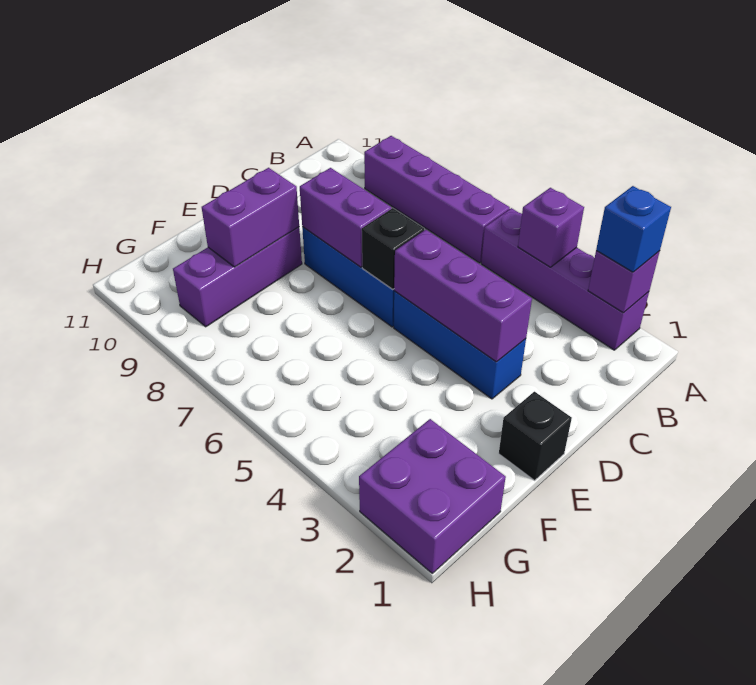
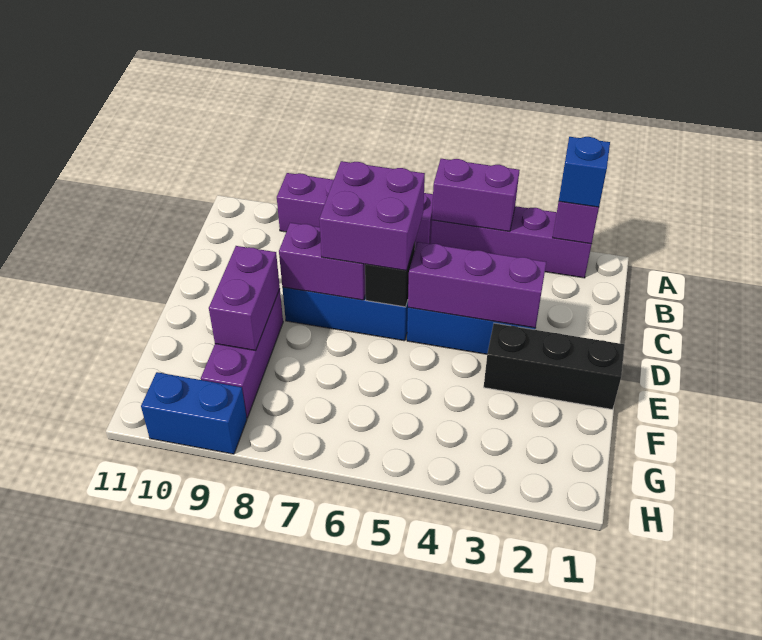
purple 1x1 brick [518,188,584,267] -> purple 1x2 brick [432,159,520,231]
black 1x1 brick [499,392,572,481] -> black 1x3 brick [484,323,624,409]
purple 2x2 brick [359,419,506,573] -> purple 2x2 brick moved to [319,161,425,271]
none -> blue 1x2 brick [141,372,247,454]

